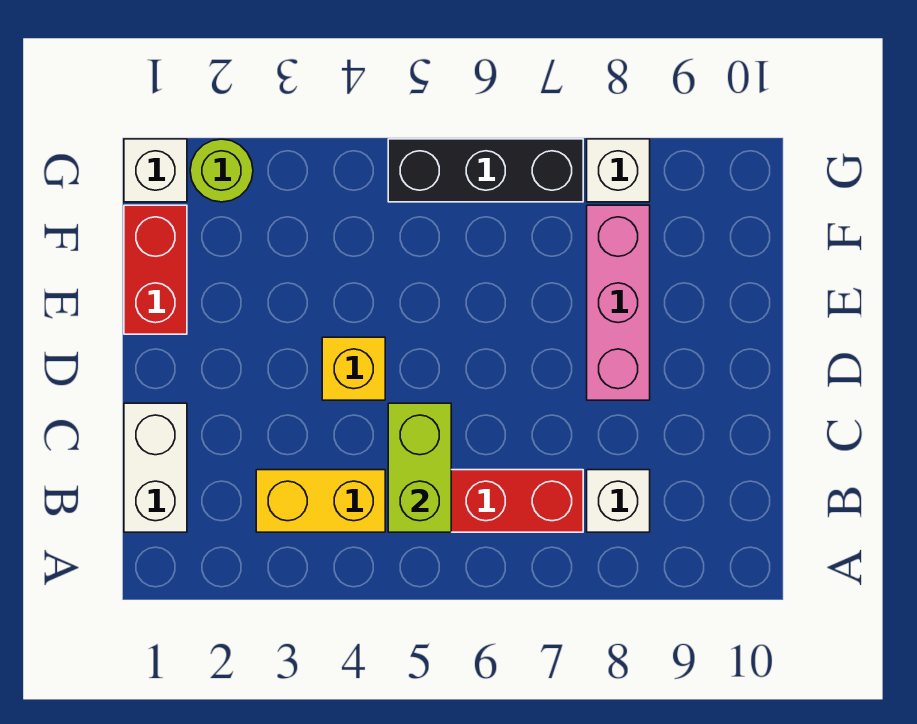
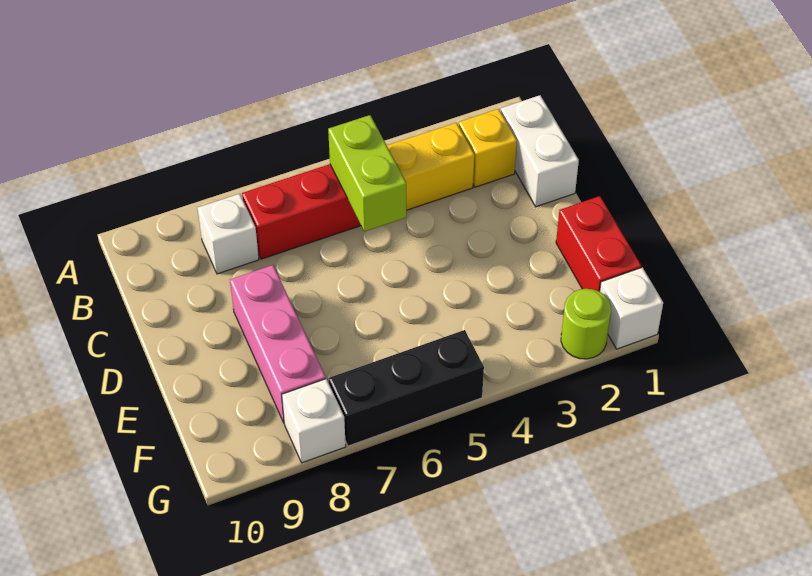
yellow 1x1 brick [322,337,385,400] -> yellow 1x1 brick moved to [459,109,517,187]

